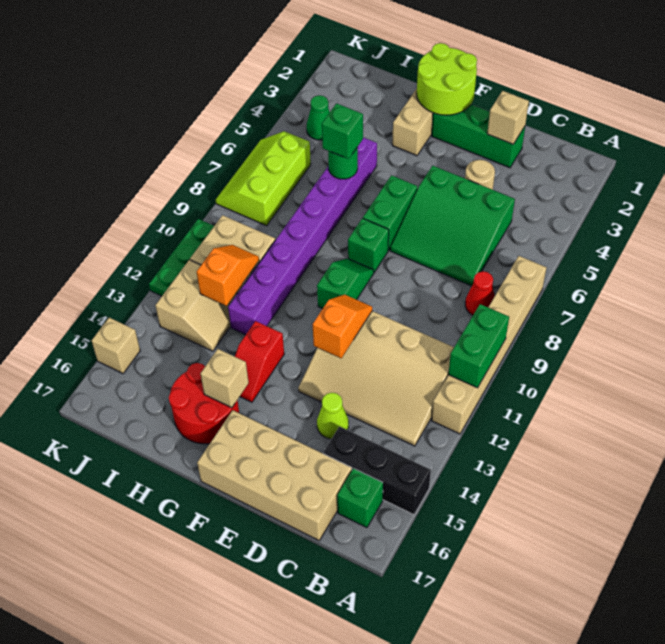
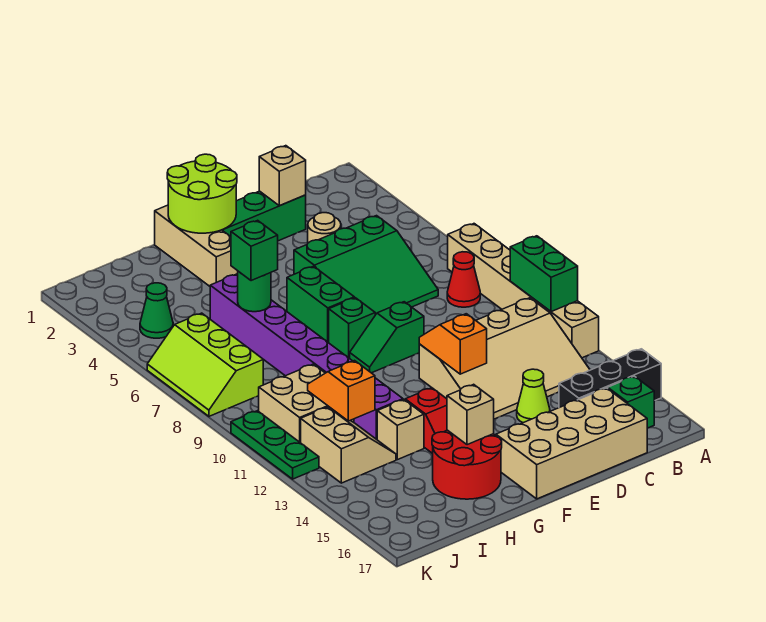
green 1x2 slope [317,259,374,309] -> green 1x2 slope turned to [350,302,424,373]
tan 1x1 brick [92,318,140,373] -> tan 1x1 brick moved to [377,400,424,460]

